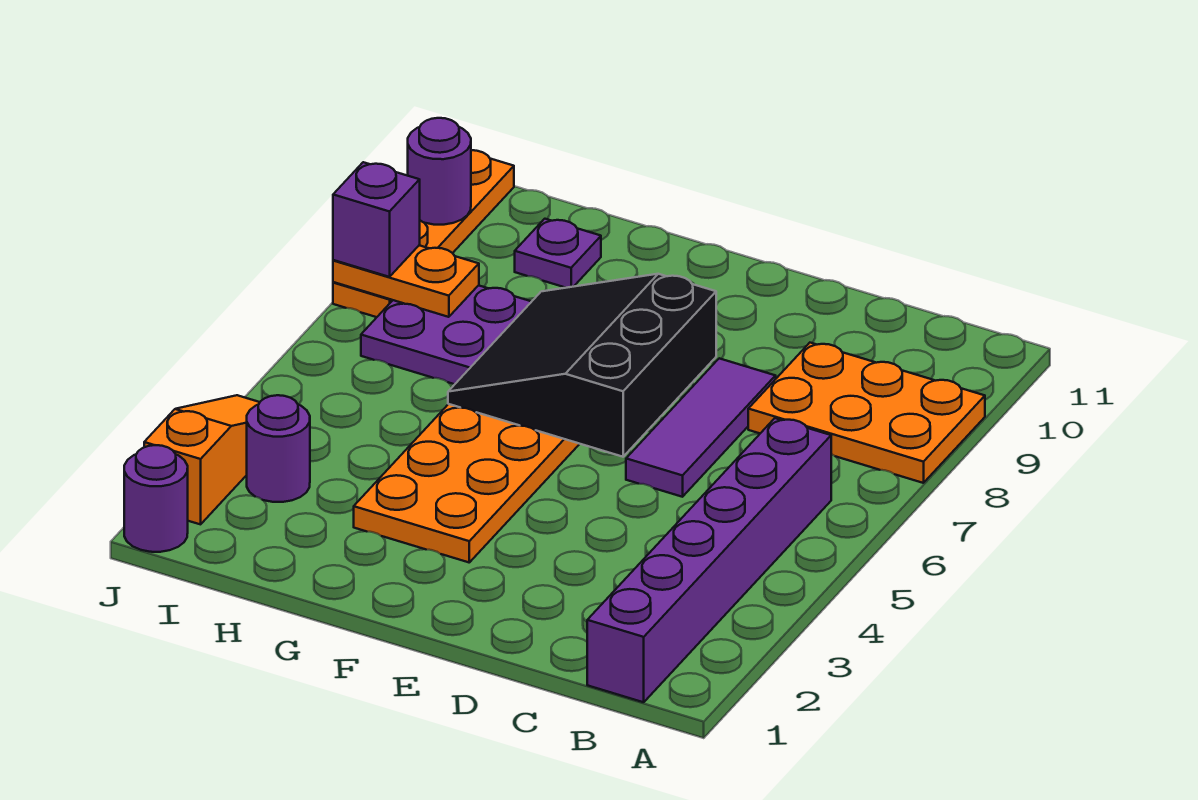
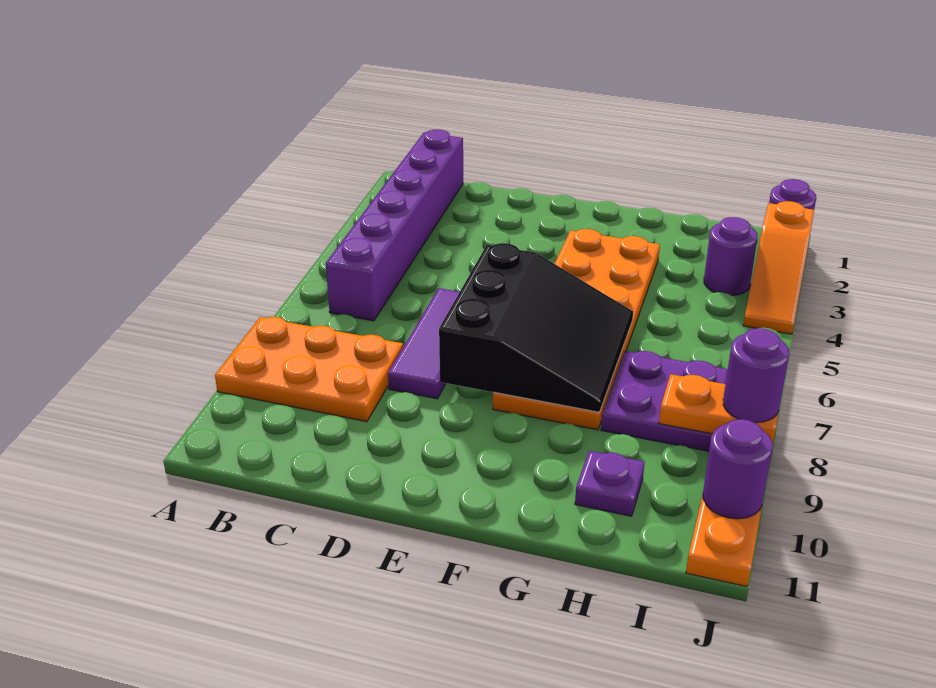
purple 1x1 brick [333,162,420,277] -> purple 1x1 round brick [723,328,789,423]

